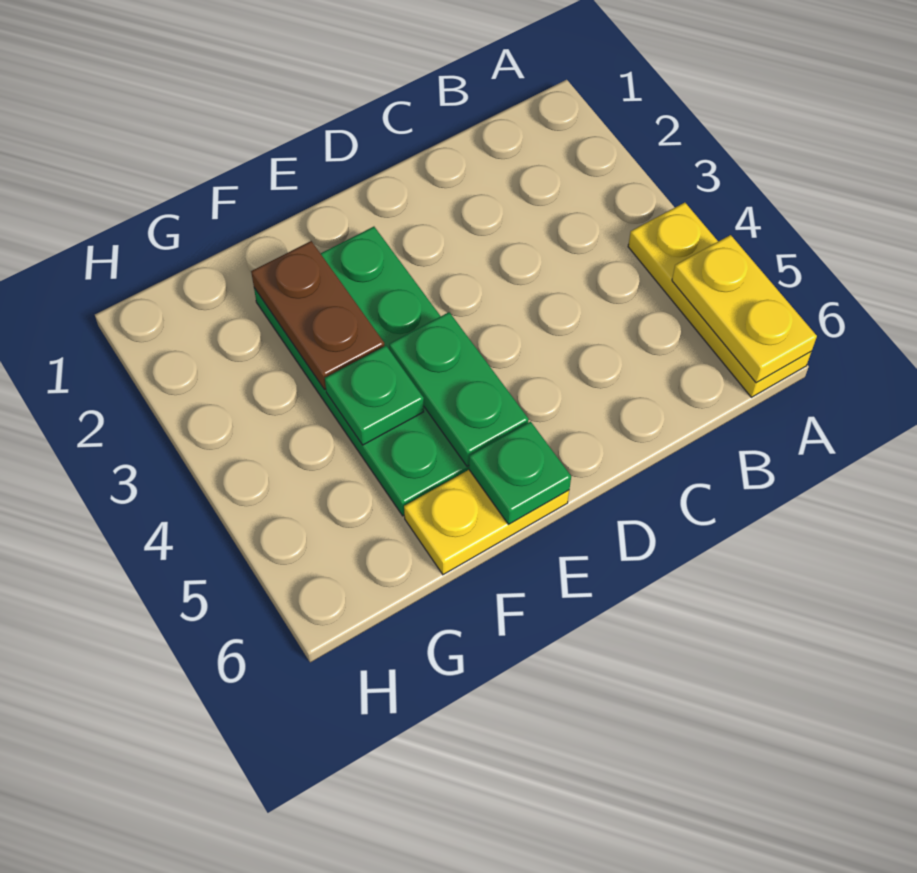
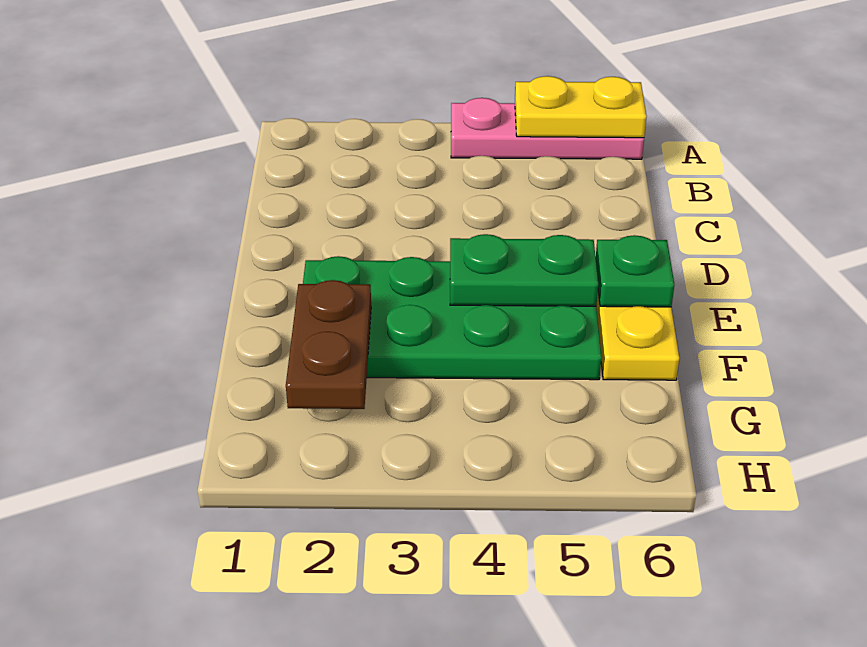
yellow 1x3 plate [628,203,811,397] -> pink 1x3 plate [451,98,644,159]
brown 1x2 plate [251,241,384,390] -> brown 1x2 plate turned to [286,280,371,409]
green 1x1 plate [325,346,424,445] -> none

